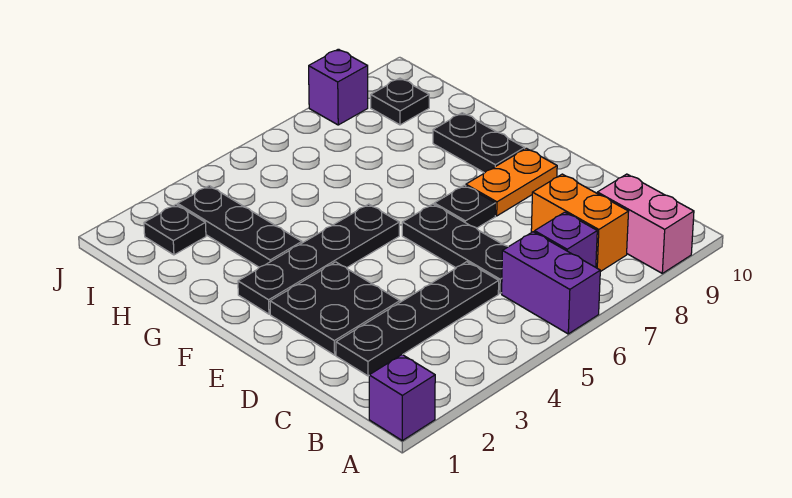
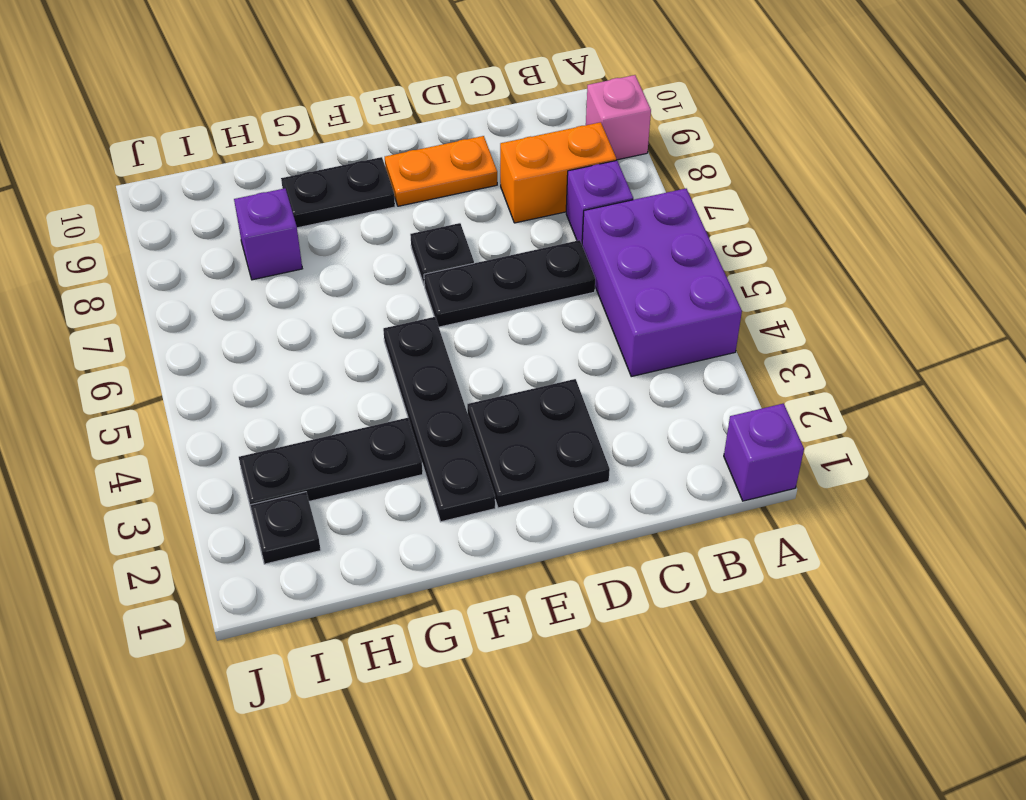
purple 1x2 brick [502,232,600,334] -> purple 2x3 brick [582,189,742,376]
pink 1x2 brick [597,174,694,273] -> pink 1x1 brick [586,75,651,160]
black 1x4 plate [336,262,499,376] -> none
orange 1x2 plate [466,148,557,216] -> orange 1x2 plate turned to [385,136,497,206]
black 1x1 plate [371,78,429,125] -> none
purple 1x1 brick [309,49,368,125] -> purple 1x1 brick moved to [234,188,302,280]

